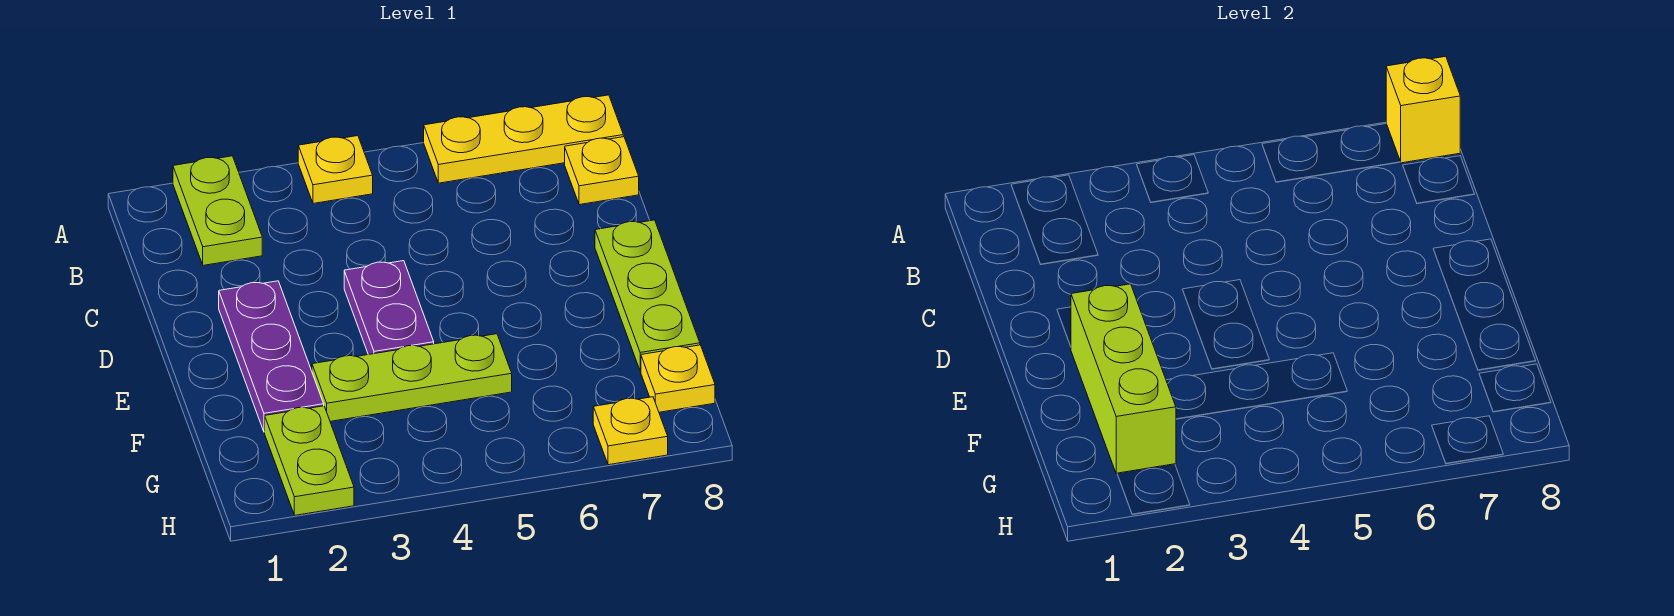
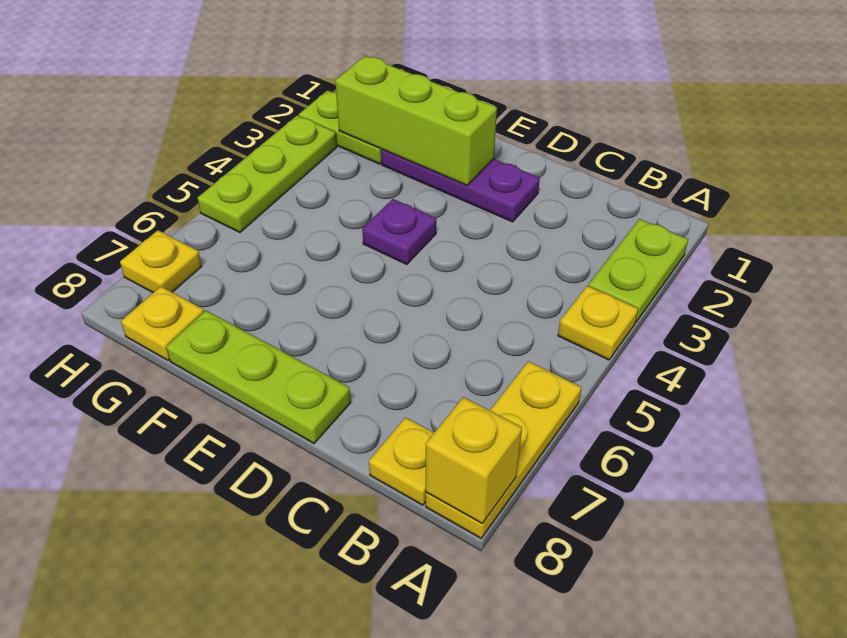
lime 1x2 plate [173,156,262,265] -> lime 1x2 plate turned to [588,219,688,322]
purple 1x2 plate [344,261,434,355] -> purple 1x1 plate [362,199,436,264]
lime 1x3 plate [312,334,512,421] -> lime 1x3 plate moved to [198,115,337,232]

